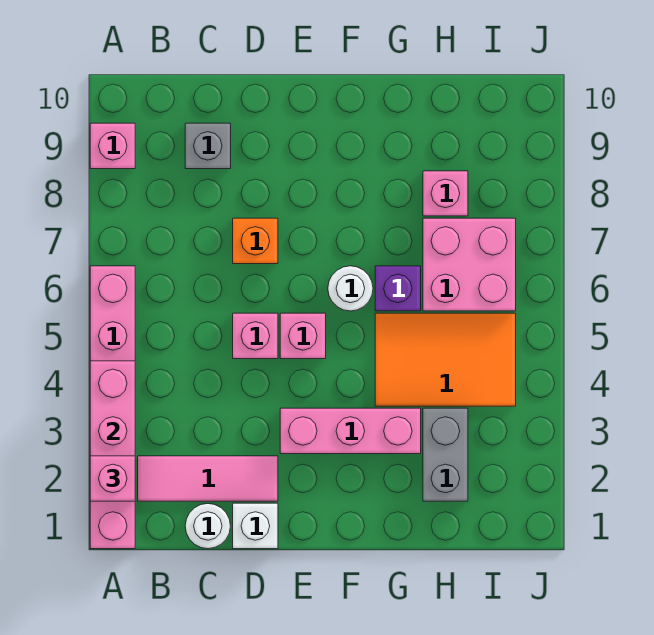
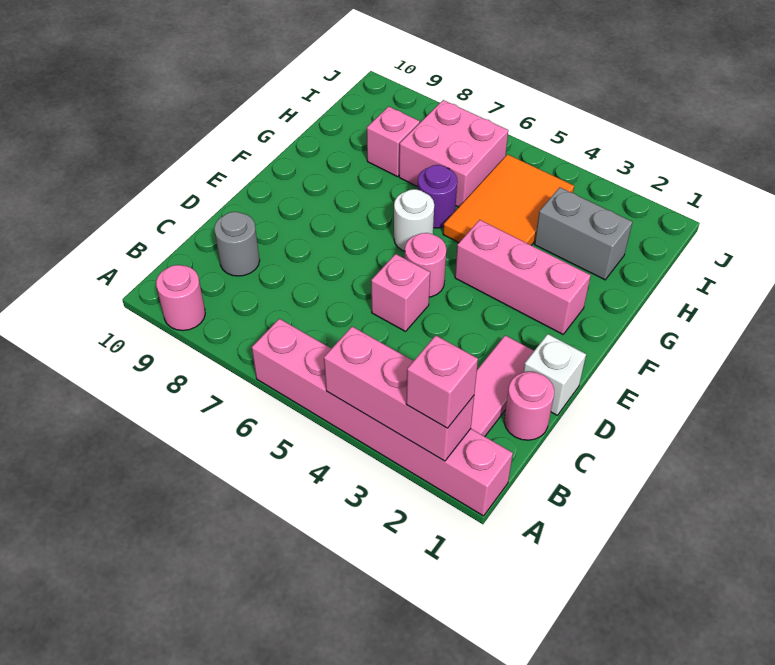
pink 1x1 brick [90,123,135,169] -> pink 1x1 round brick [156,265,205,331]
white 1x1 round brick [185,504,230,549] -> pink 1x1 round brick [504,372,554,440]
grey 1x1 brick [185,123,231,169] -> grey 1x1 round brick [214,212,260,276]
orange 1x1 brick [233,218,278,264] -> none
pink 1x3 brick [280,408,421,454] -> pink 1x3 brick turned to [455,220,591,334]
pink 1x1 brick [280,313,326,359] -> pink 1x1 round brick [405,233,446,297]
purple 1x1 brick [375,266,421,311] -> purple 1x1 round brick [418,165,457,228]

